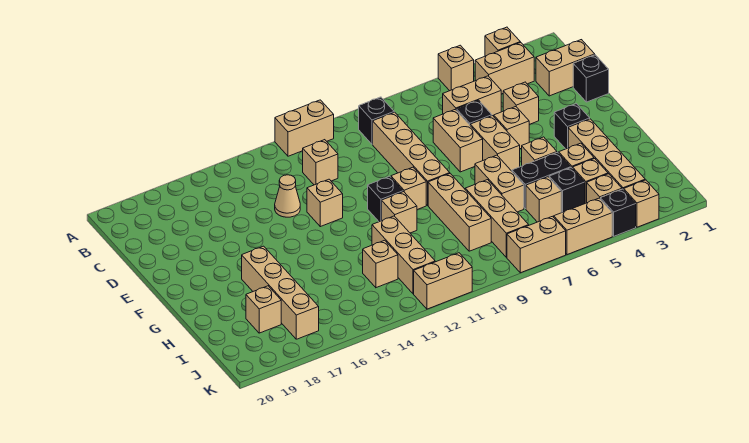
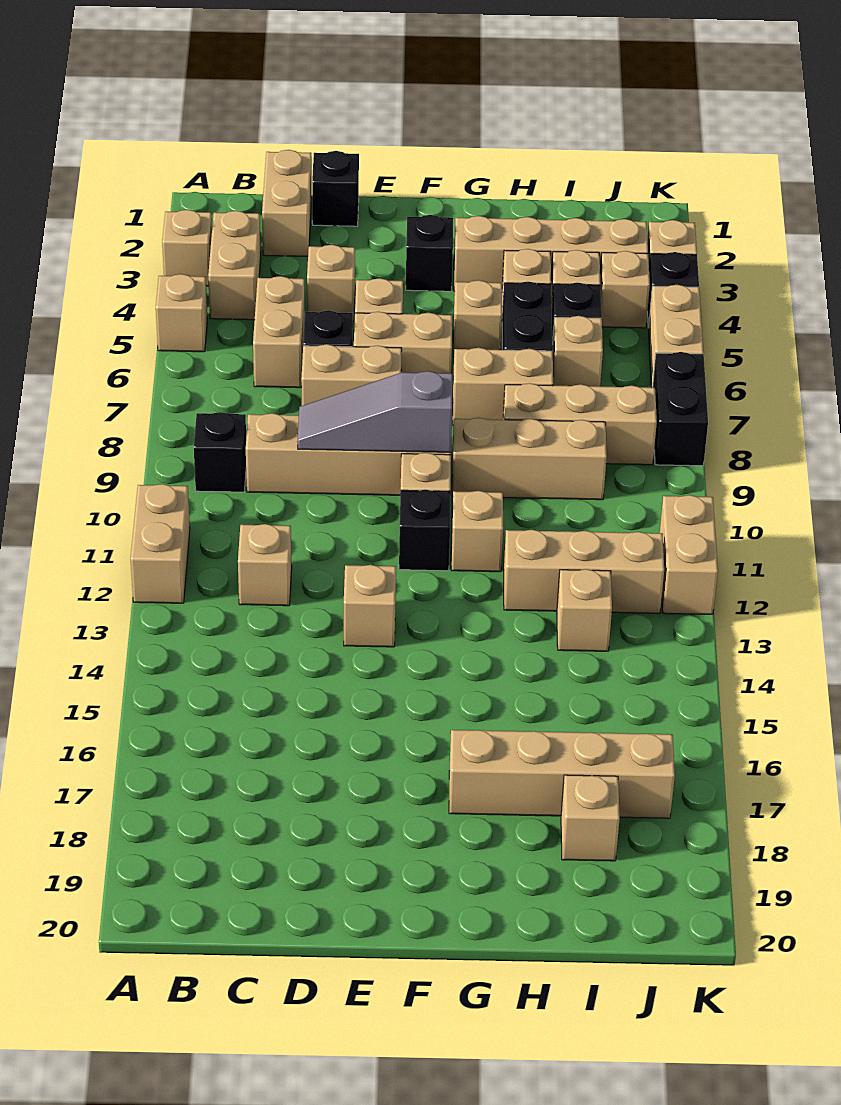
none -> grey 1x3 slope [297,371,453,452]
tan 1x1 cone [275,175,300,217] -> none
tan 1x2 brick [507,216,566,273] -> black 1x2 brick [653,352,708,466]

